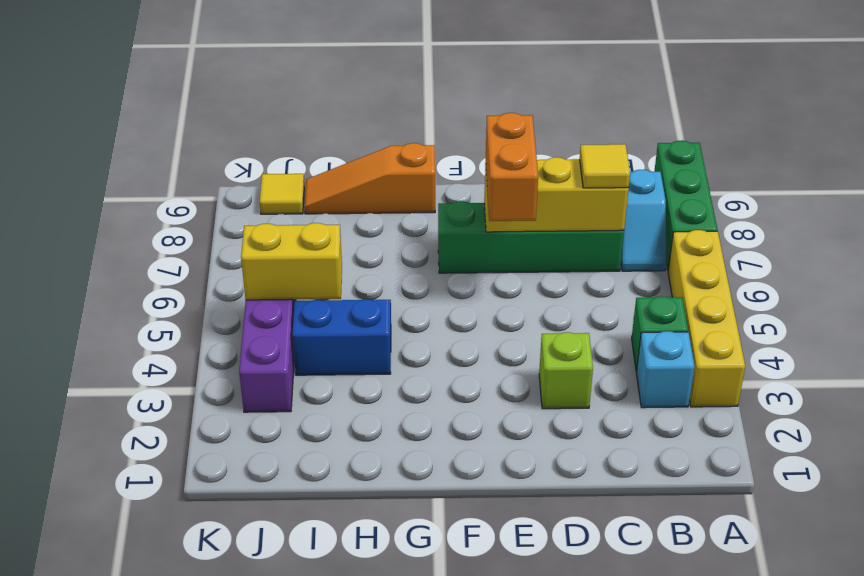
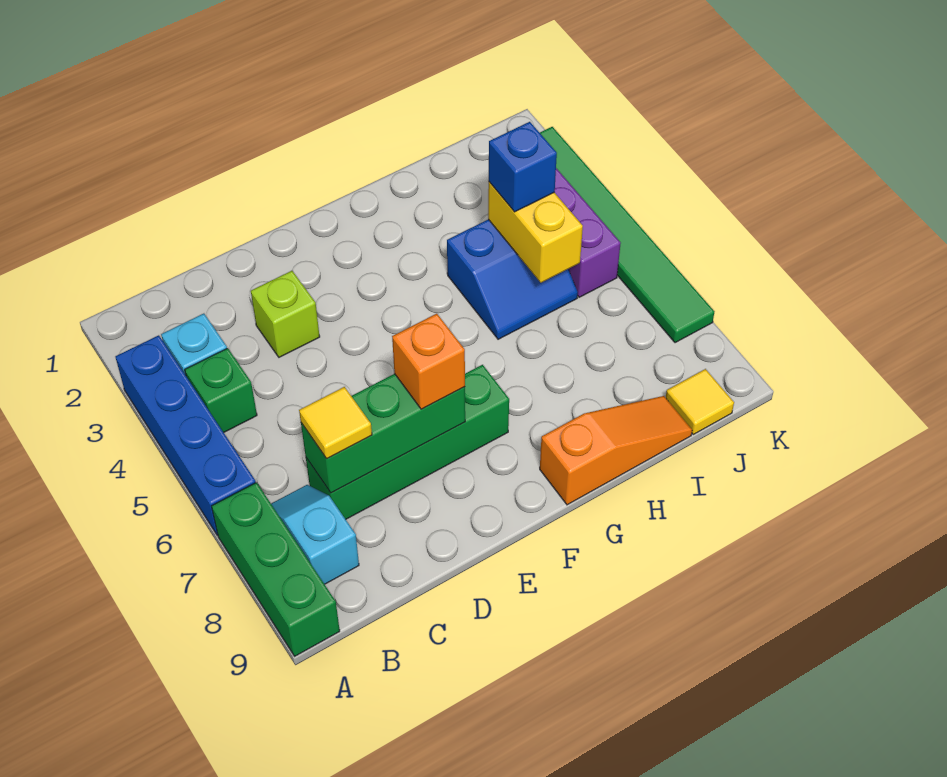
yellow 1x4 brick [668,230,745,407] -> blue 1x4 brick [115,335,256,536]
yellow 1x3 brick [484,157,629,232] -> green 1x3 brick [301,374,465,493]
orange 1x2 brick [486,113,538,221] -> orange 1x1 brick [392,314,465,409]
none -> blue 1x1 brick [489,122,557,212]
yellow 1x2 brick [241,223,342,300] -> yellow 1x2 brick turned to [488,182,583,283]
none -> green 1x6 tile [540,127,714,343]

